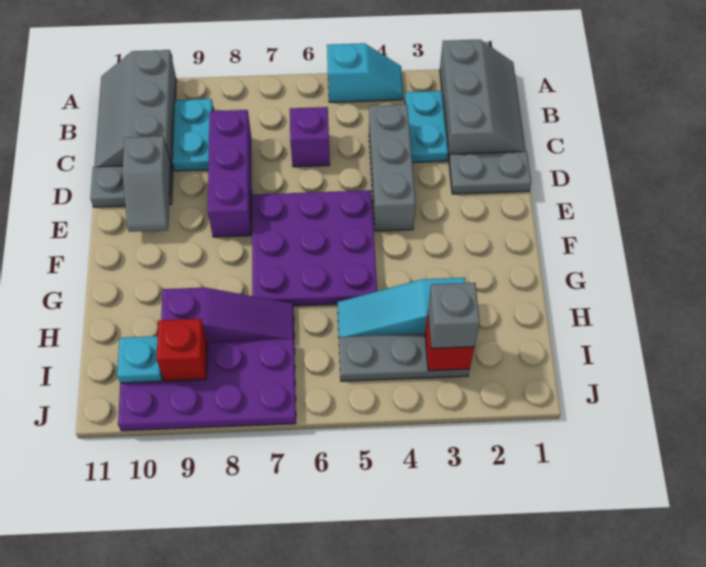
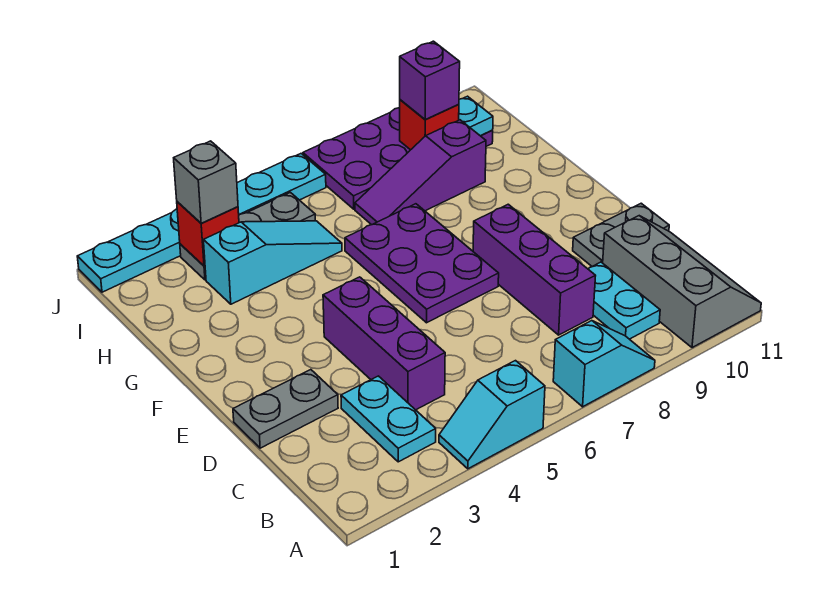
grey 2x3 slope [440,40,526,159] -> none
none -> cyan 1x2 slope [553,321,655,407]
grey 1x3 brick [369,104,416,231] -> purple 1x3 brick [323,277,445,410]
purple 1x1 brick [290,107,330,167] -> purple 1x1 brick moved to [400,41,460,119]
grey 1x2 slope [122,136,171,232] -> none
purple 3x3 plate [252,190,377,306] -> purple 2x3 plate [345,204,499,323]
none -> cyan 1x6 plate [77,154,326,292]

